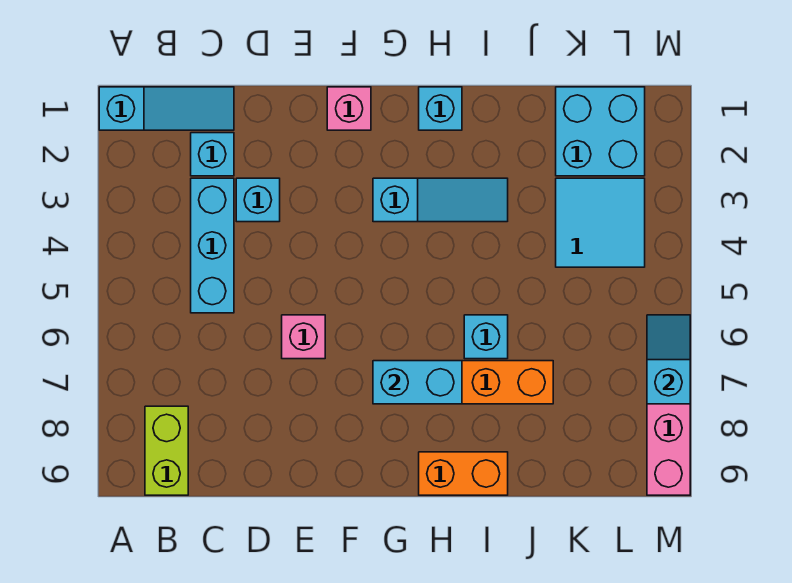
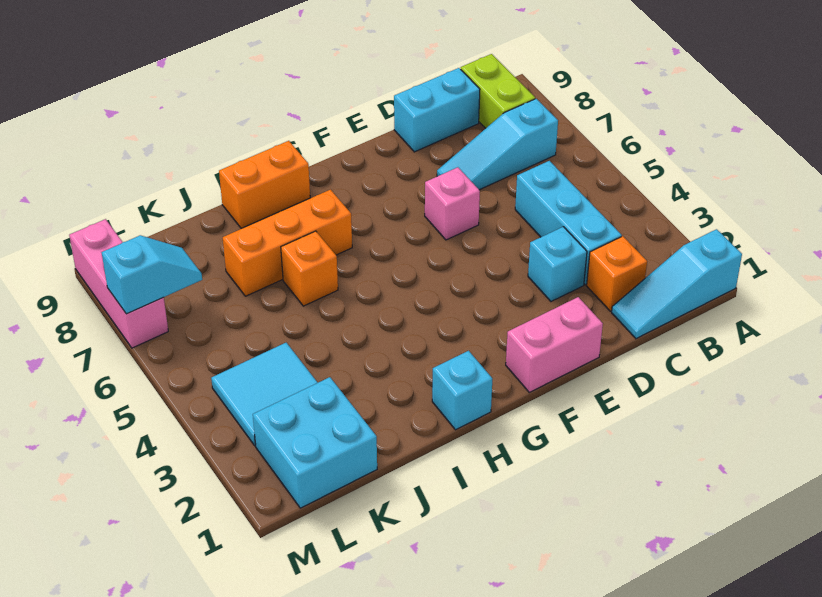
cyan 1x1 brick [191,133,234,176] -> orange 1x1 brick [587,236,647,311]
pink 1x1 brick [327,87,371,130] -> pink 1x2 brick [506,297,603,392]
cyan 1x3 slope [373,178,508,222] -> cyan 1x3 slope moved to [437,99,558,190]
cyan 1x2 brick [373,361,462,404] -> cyan 1x2 brick moved to [394,68,480,152]
cyan 1x1 brick [464,315,508,359] -> orange 1x1 brick [281,231,338,306]
cyan 1x2 slope [647,315,690,404] -> cyan 1x2 slope turned to [102,235,202,314]

